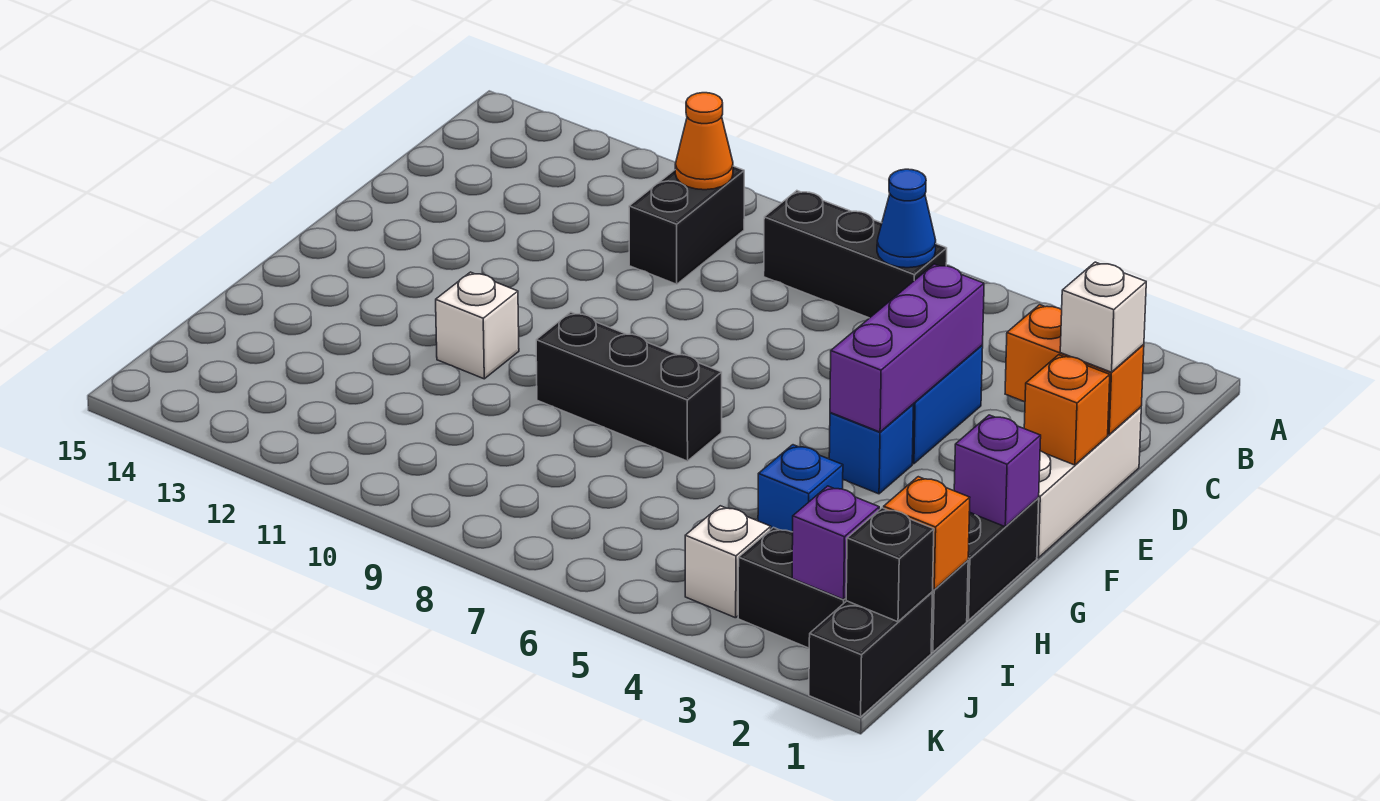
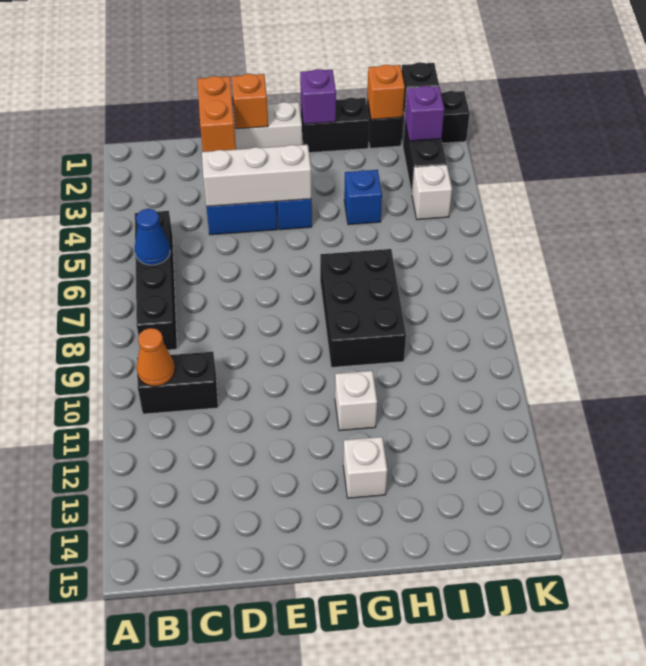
black 1x3 brick [764,191,947,318] -> black 1x4 brick [135,211,177,350]
white 1x1 brick [1060,262,1146,372] -> white 1x1 brick moved to [343,437,387,498]
purple 1x3 brick [830,264,984,432] -> white 1x3 brick [202,145,311,206]
black 1x3 brick [536,312,722,461] -> black 2x3 brick [320,249,406,367]

